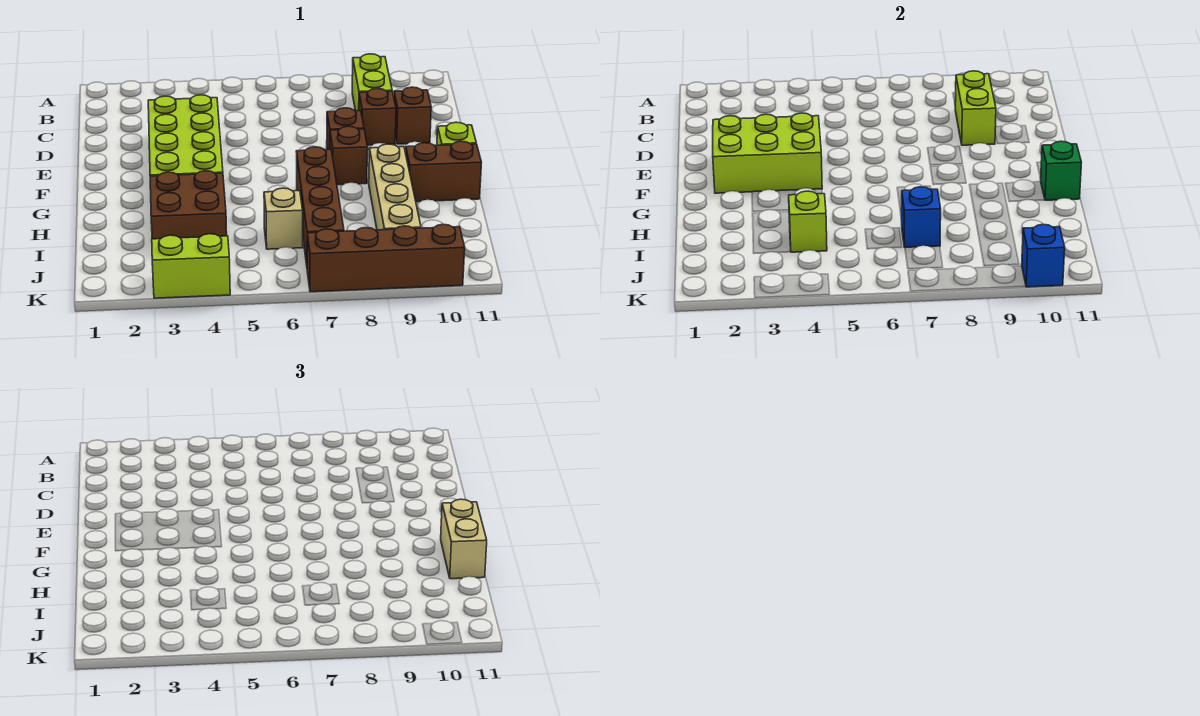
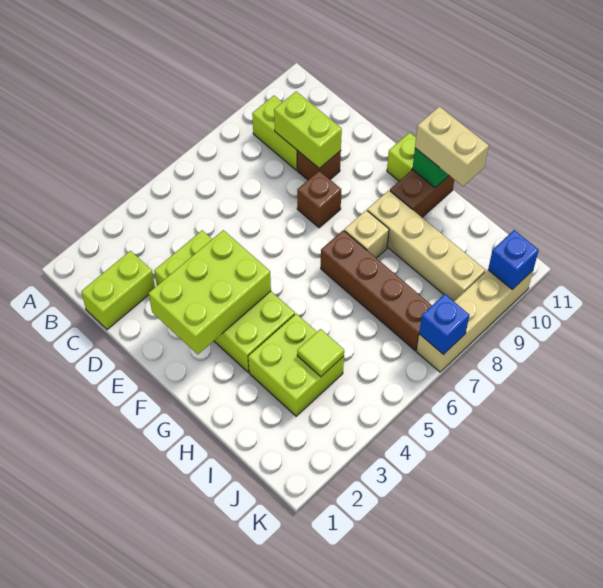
brown 1x1 brick [394,87,431,144] -> none
brown 1x1 brick [330,126,368,185] -> none
brown 2x2 brick [150,171,227,239] -> lime 2x2 brick [248,314,344,416]
lime 1x1 brick [789,191,827,252] -> lime 1x1 tile [297,329,344,377]
tan 1x1 brick [264,188,303,249] -> tan 1x1 brick moved to [344,210,389,258]
blue 1x1 brick [902,187,941,247] -> blue 1x1 brick moved to [419,294,469,354]
lime 1x2 brick [152,234,230,298] -> lime 1x2 brick moved to [81,251,155,330]
brown 1x4 brick [307,224,465,292] -> tan 1x4 brick [417,270,533,372]

